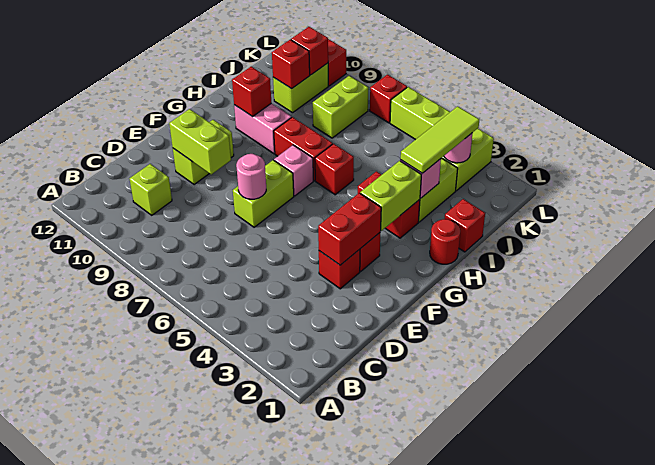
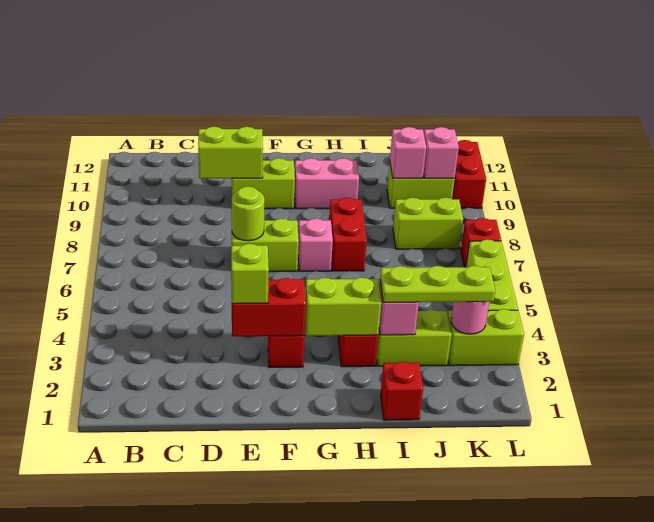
lime 1x1 brick [129,164,172,215] -> lime 1x1 brick moved to [231,244,269,304]
red 1x1 brick [319,249,360,289] -> none
pink 1x1 round brick [236,154,266,199] -> lime 1x1 round brick [232,186,265,241]
lime 1x2 brick [169,109,231,175] -> lime 1x2 brick turned to [198,127,263,178]
red 1x1 round brick [430,219,460,264] -> none
red 1x1 brick [315,144,354,195] -> none
pink 1x2 brick [234,103,292,154] -> pink 1x2 brick turned to [294,158,359,209]
red 1x1 brick [232,66,271,117] -> none
lime 1x3 tile [401,106,479,173] -> lime 1x3 plate [380,266,495,302]
red 1x1 brick [272,40,310,89] -> pink 1x1 brick [390,127,426,178]
red 1x1 brick [291,27,328,75] -> pink 1x1 brick [424,127,459,178]

